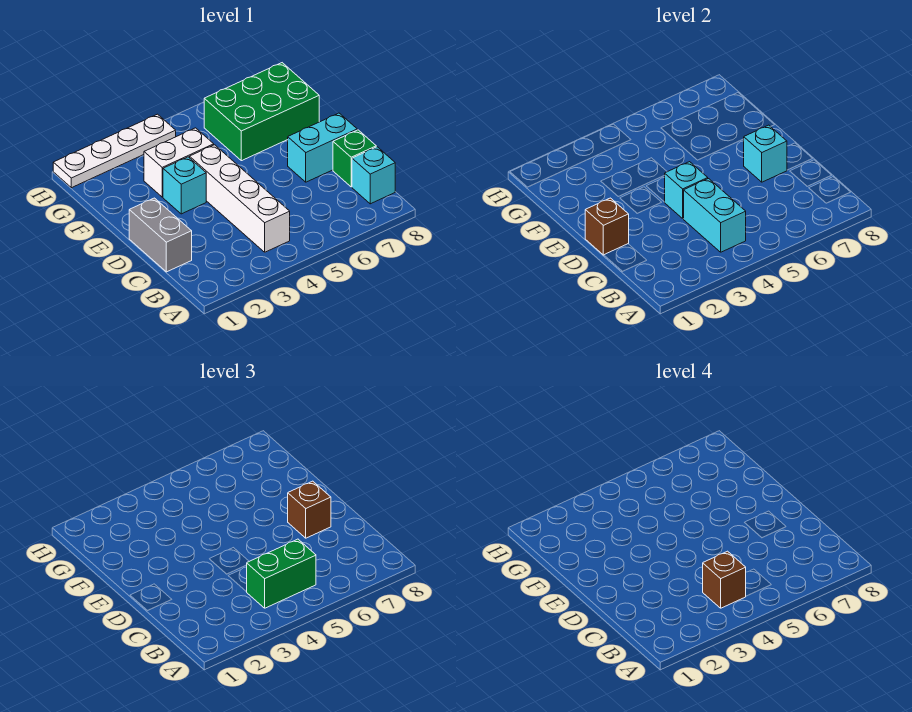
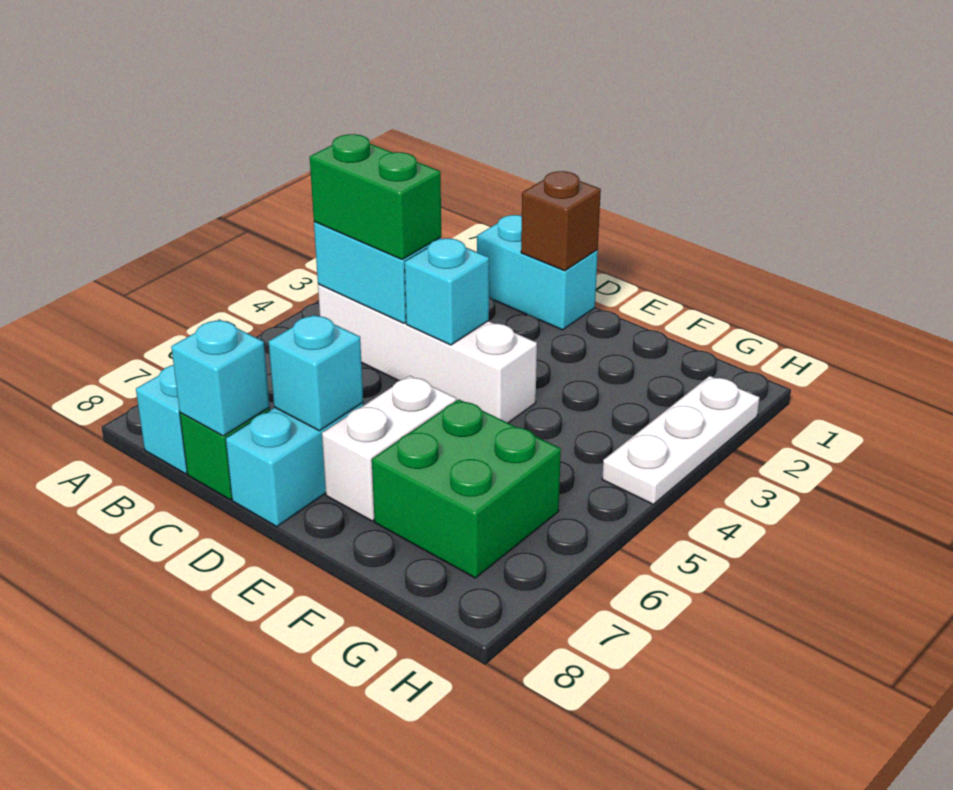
green 1x2 brick [247,539,316,608] -> green 1x2 brick turned to [310,134,441,259]
brown 1x1 brick [703,551,746,608] -> none
grey 1x2 brick [129,198,192,272] -> cyan 1x2 brick [477,215,598,330]
brown 1x1 brick [288,481,331,538] -> none
cyan 1x1 brick [163,157,206,214] -> cyan 1x1 brick moved to [171,319,270,436]
white 1x2 brick [144,128,214,197] -> white 1x2 brick moved to [322,376,456,521]
green 2x3 brick [204,63,319,161] -> green 2x2 brick [372,399,561,578]
white 1x4 plate [53,114,176,188] -> white 1x3 plate [602,376,760,504]

